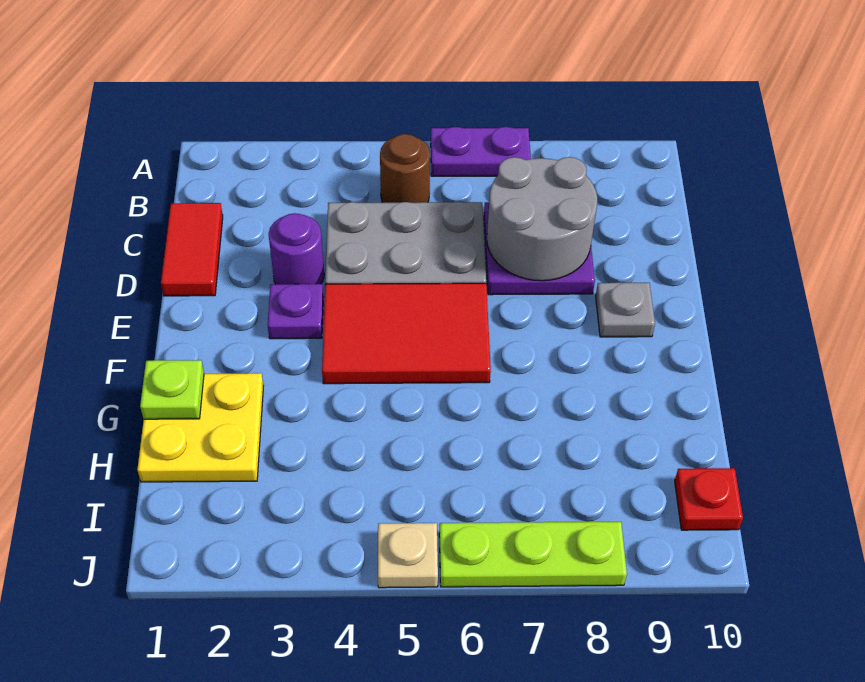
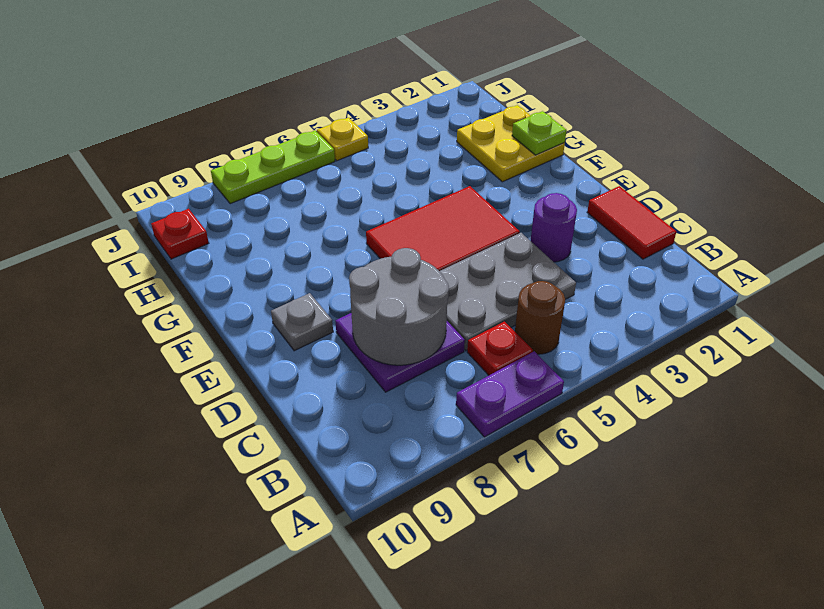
none -> red 1x1 plate [467,322,533,375]
purple 1x1 plate [268,284,324,339] -> none
tan 1x1 plate [378,523,438,588] -> yellow 1x1 plate [317,118,368,161]

